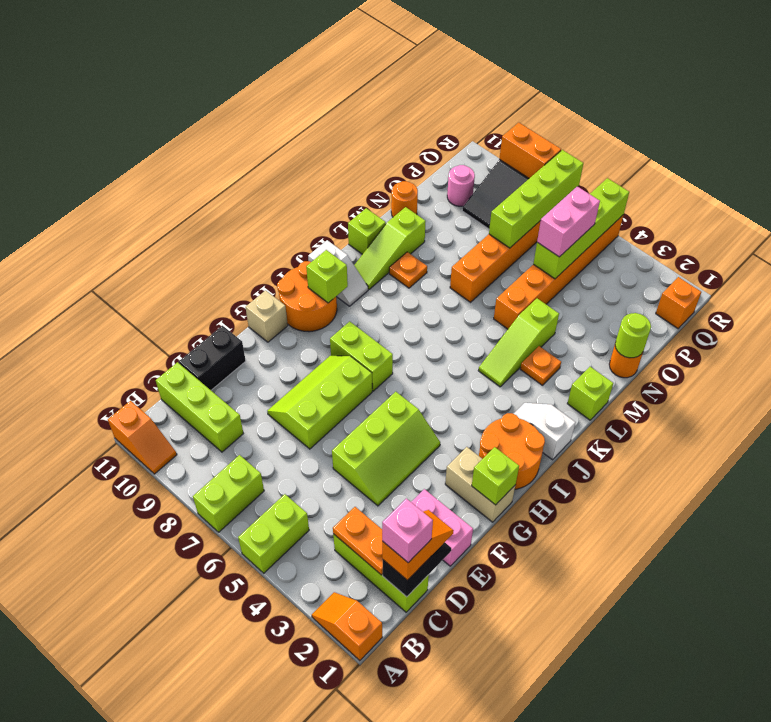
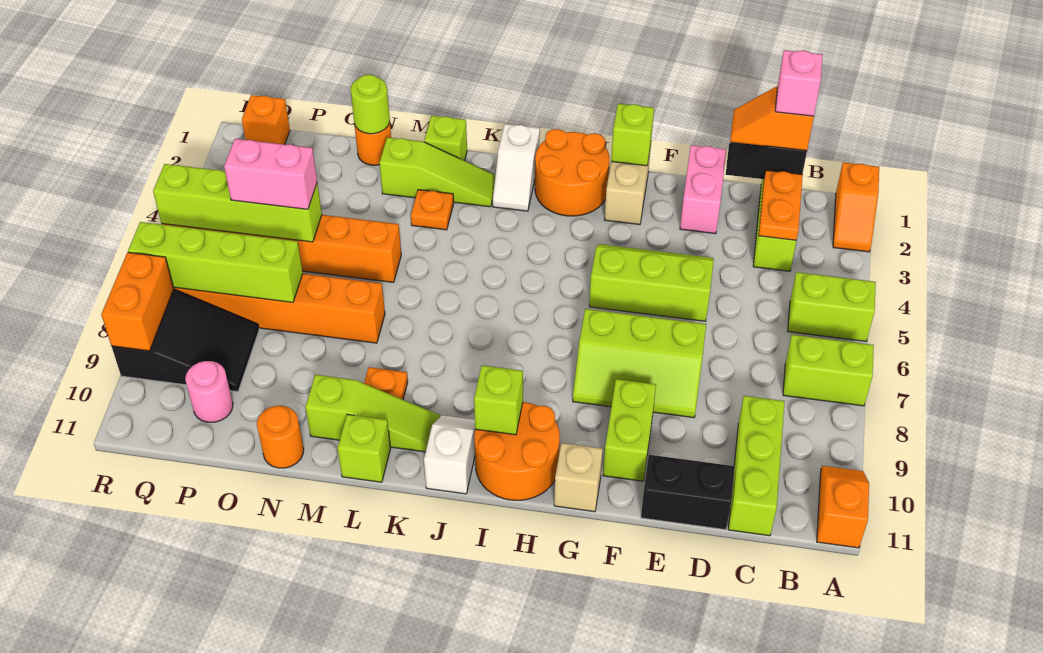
lime 1x2 brick [330,321,393,391] -> lime 1x2 brick moved to [603,379,656,481]
lime 1x3 slope [478,298,559,387] -> lime 1x3 slope moved to [379,137,495,207]

